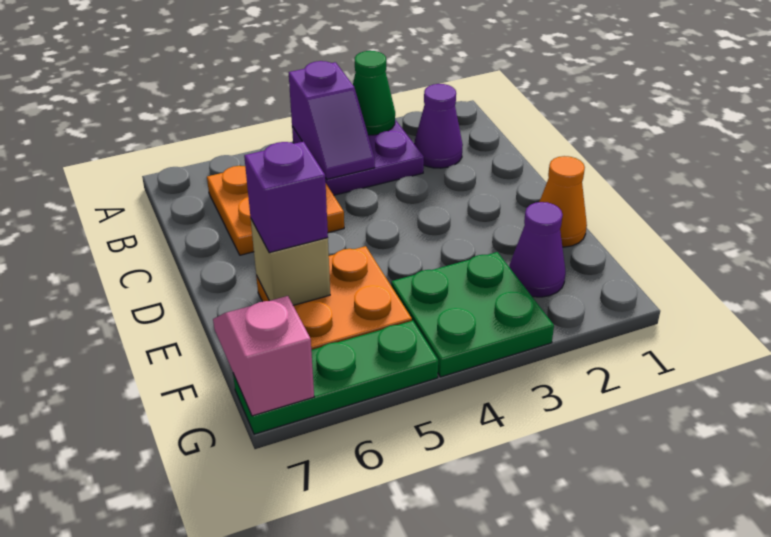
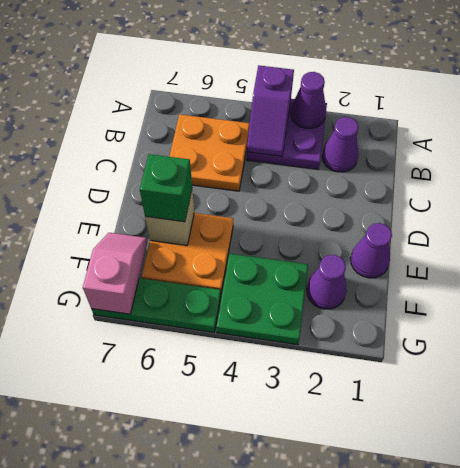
green 1x1 cone [353,51,395,135] -> purple 1x1 cone [291,72,326,128]
orange 1x1 cone [540,156,587,247] -> purple 1x1 cone [351,223,392,278]
purple 1x1 brick [244,142,328,253] -> green 1x1 brick [140,154,192,222]

